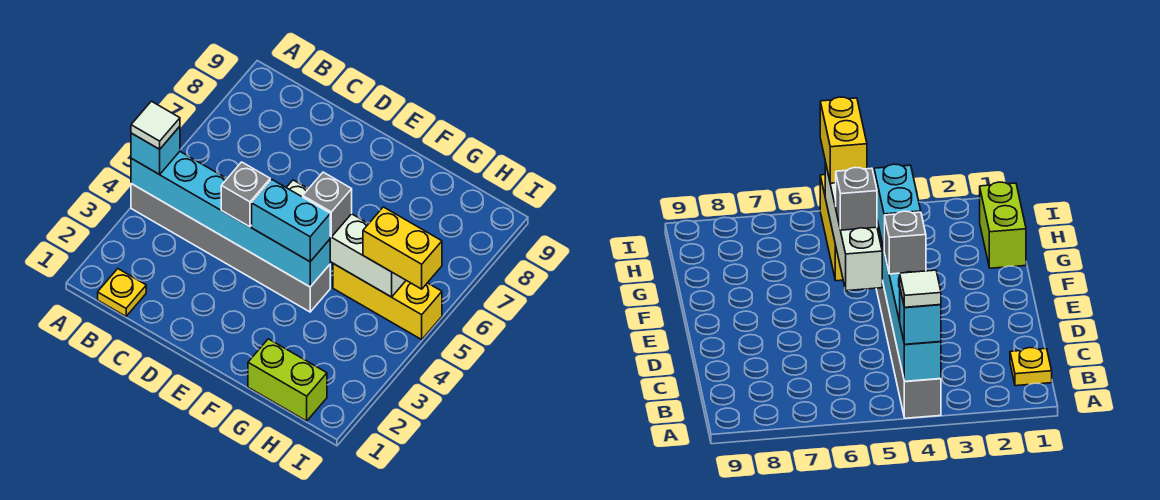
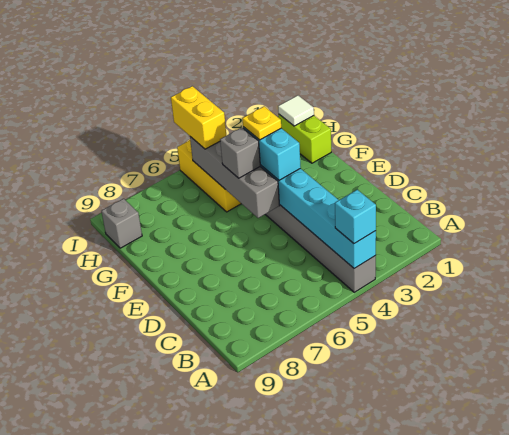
white 1x1 tile [131,101,180,149] -> white 1x1 tile moved to [278,95,314,126]
yellow 1x1 plate [98,269,146,316] -> yellow 1x1 plate moved to [242,106,281,140]
grey 1x1 brick [221,162,270,227] -> grey 1x1 brick moved to [101,199,142,248]
white 1x4 brick [286,180,406,297] -> grey 1x4 brick [190,137,280,218]

